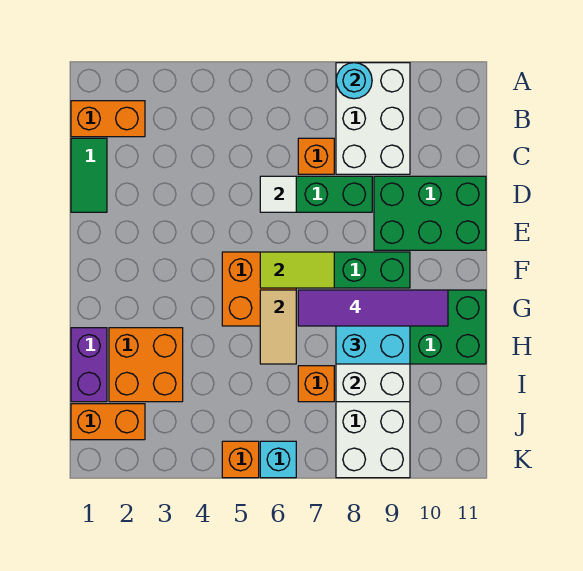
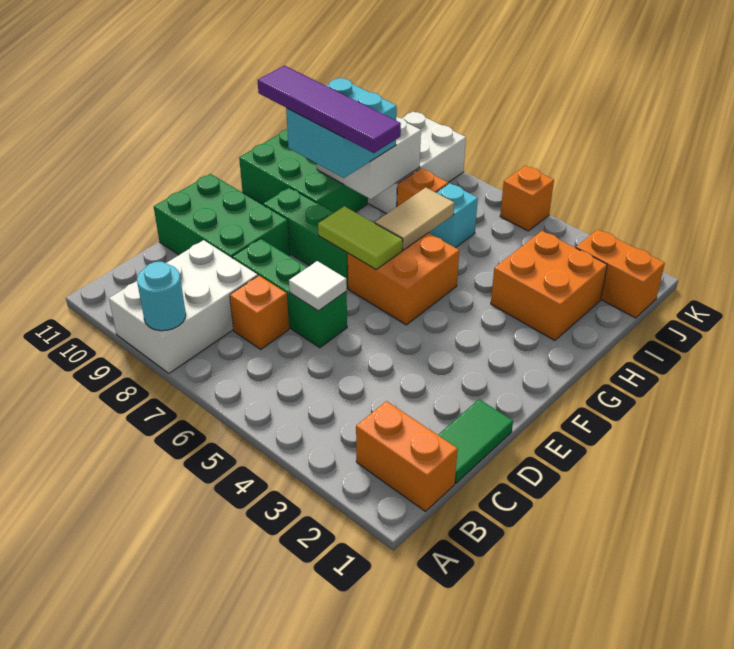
purple 1x2 brick [71,328,107,402] -> none
cyan 1x1 brick [260,441,296,478] -> cyan 1x1 brick moved to [429,183,478,248]

